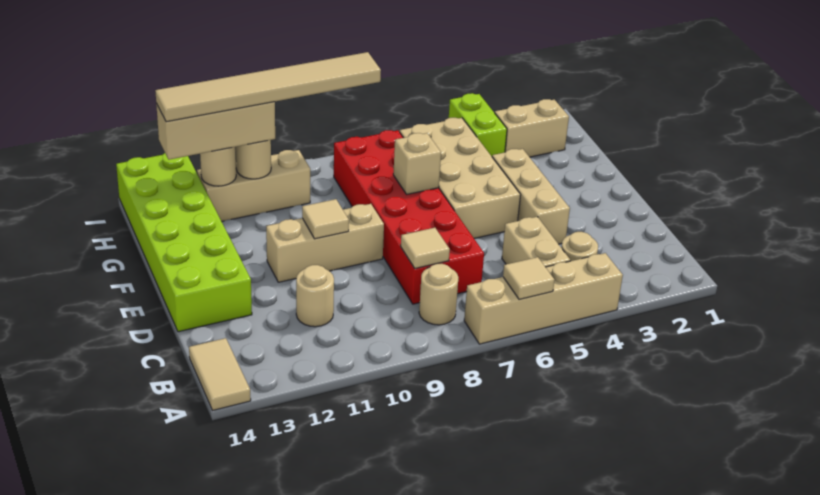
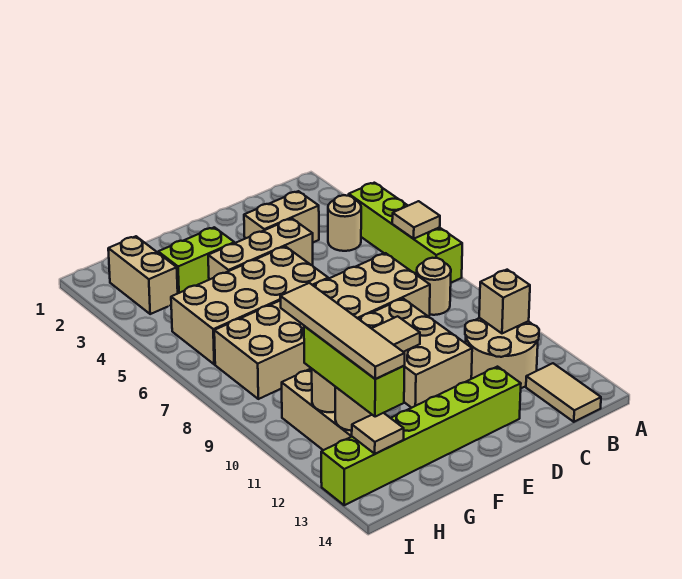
tan 1x4 brick [464,253,623,344] -> lime 1x4 brick [349,183,462,283]
tan 1x2 tile [189,338,251,410] -> tan 1x2 tile turned to [526,363,601,422]
tan 1x2 brick [502,217,570,267] -> tan 1x2 brick moved to [244,191,319,242]
red 2x6 brick [334,130,484,304] -> tan 2x6 brick [214,253,430,399]
tan 1x1 tile [401,228,450,269] -> tan 1x1 tile moved to [352,413,404,454]
tan 1x1 round brick [296,265,334,327] -> tan 2x2 round brick [465,318,539,388]
lime 2x6 brick [116,153,252,332] -> lime 1x6 brick [321,367,521,505]
tan 1x3 brick [266,204,384,282] -> tan 2x3 brick [359,299,472,408]
tan 1x1 brick [393,133,441,194] -> tan 1x1 brick moved to [479,270,530,333]
lime 1x2 brick [449,93,507,156] -> lime 1x2 brick moved to [158,227,235,293]
tan 1x6 tile [155,52,381,122] -> tan 1x4 tile [280,283,405,379]
tan 1x3 brick [156,102,275,160] -> lime 1x3 brick [304,326,405,417]

